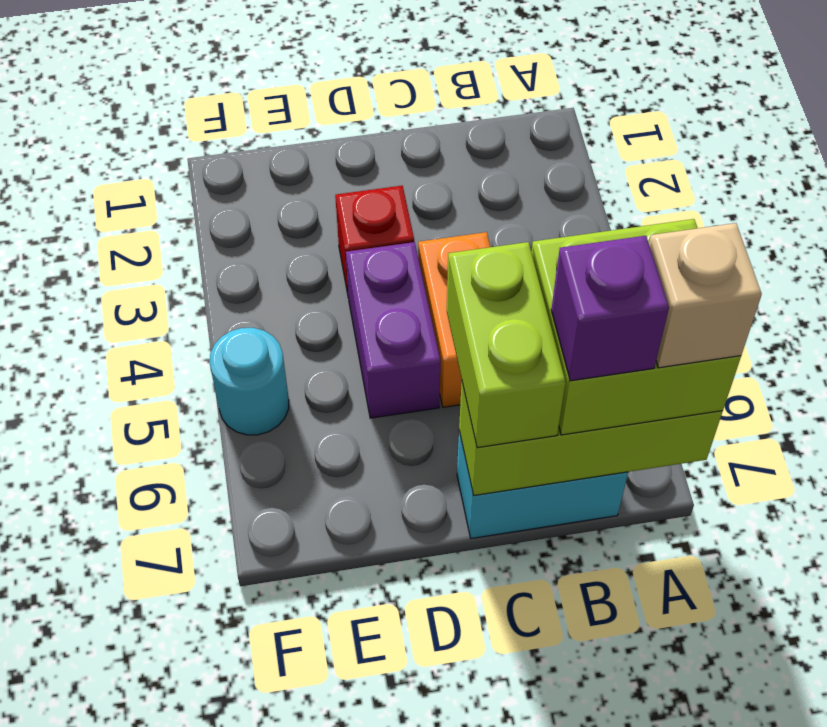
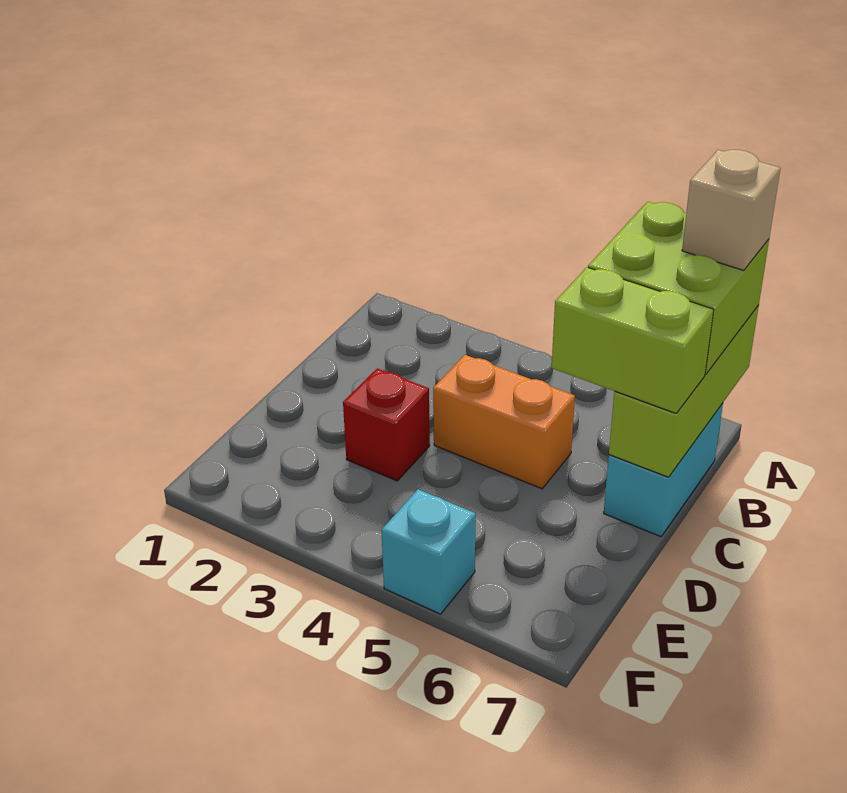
purple 1x1 brick [551,236,669,381] -> none
purple 1x2 brick [346,242,441,418] -> none
cyan 1x1 round brick [210,328,289,435] -> cyan 1x1 brick [382,489,476,614]

